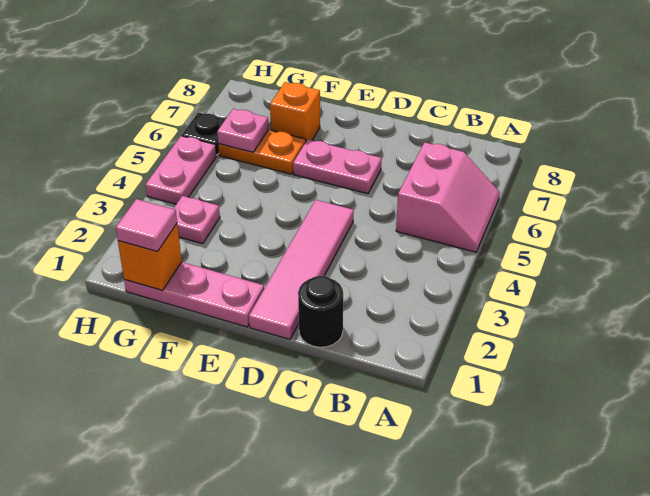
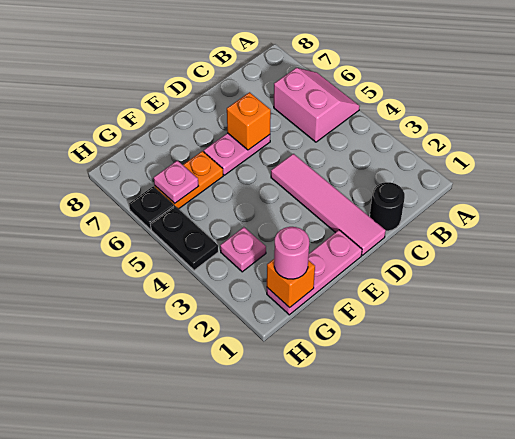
orange 1x1 brick [270,82,320,141] -> orange 1x1 brick moved to [227,92,271,150]
pink 1x1 tile [116,199,177,251] -> pink 1x1 round brick [274,227,309,279]
pink 1x2 plate [145,136,217,204] -> black 1x2 plate [151,206,218,270]

